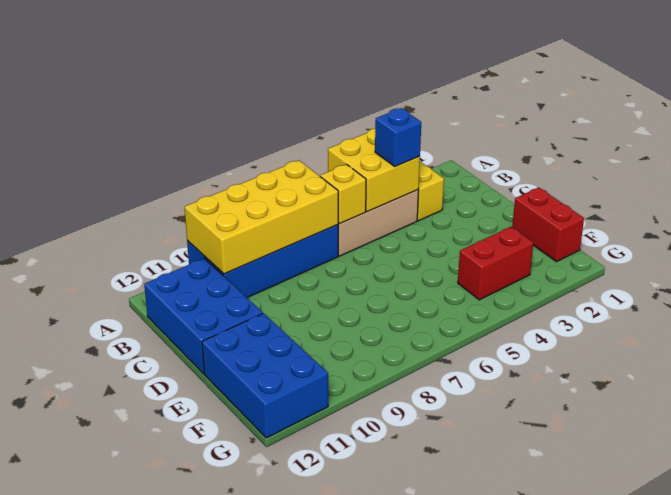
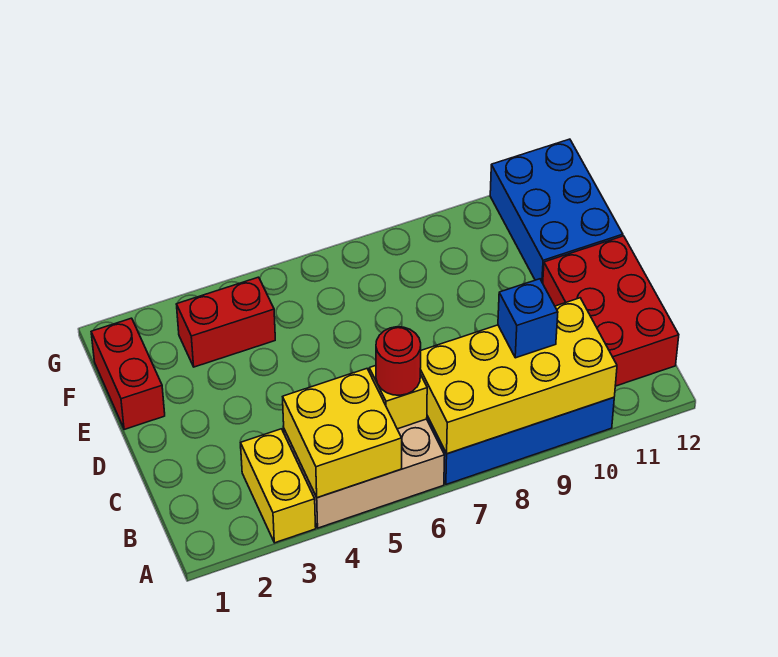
blue 1x1 brick [375,108,421,166] -> blue 1x1 brick moved to [498,279,558,358]
none -> red 1x1 round brick [376,327,421,395]
blue 2x3 brick [144,258,263,374] -> red 2x3 brick [543,236,679,386]

